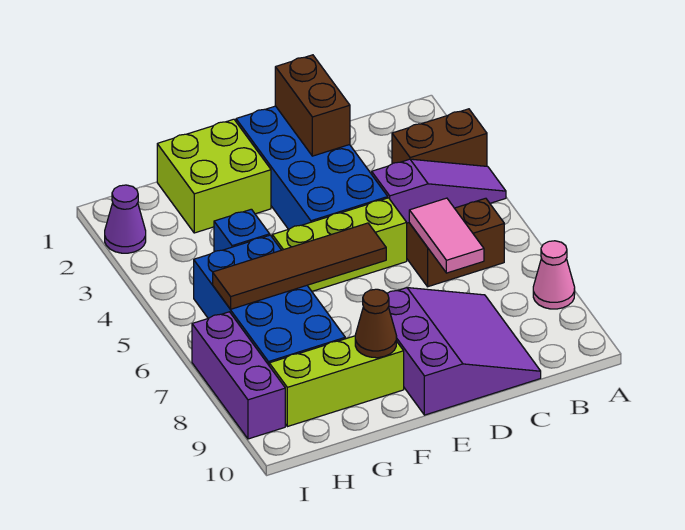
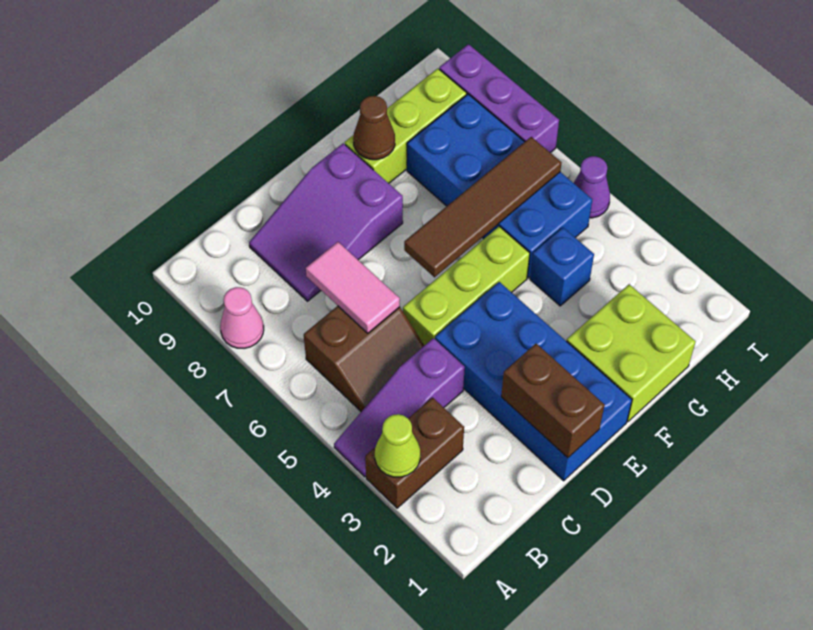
none -> lime 1x1 cone [375,414,420,477]
purple 3x3 slope [387,288,541,415] -> purple 2x3 slope [249,143,403,301]
purple 1x1 cone [105,185,146,253] -> purple 1x1 cone moved to [574,156,610,218]

